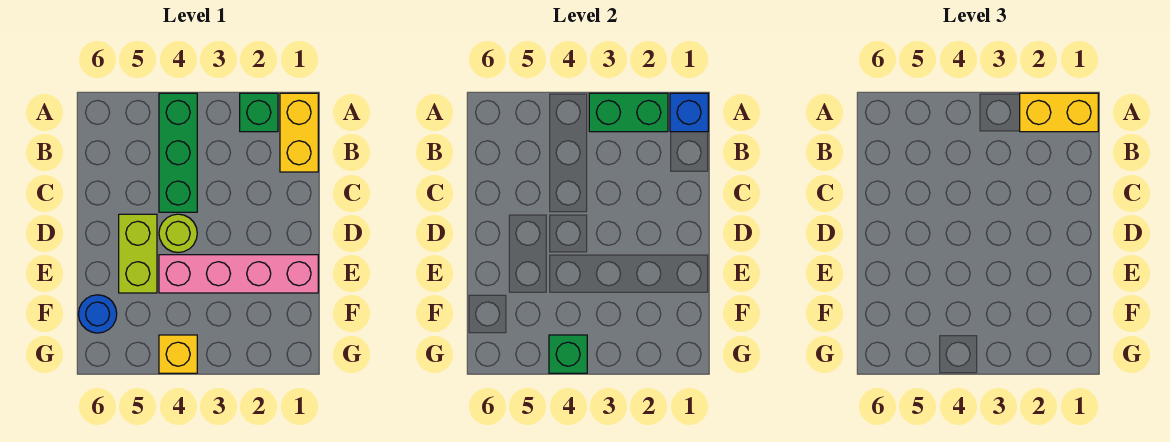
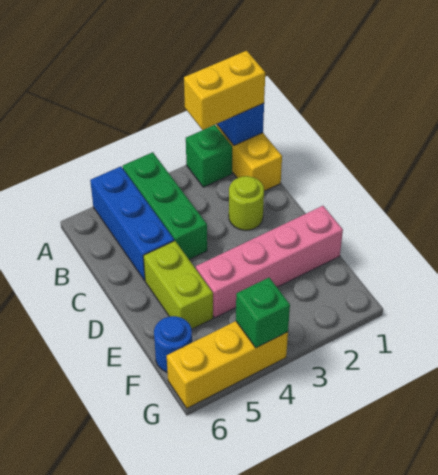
green 1x2 brick [589,93,668,132] -> none
none -> blue 1x3 brick [90,166,174,281]
lime 1x1 round brick [159,214,197,253] -> lime 1x1 round brick moved to [229,176,264,230]
yellow 1x1 brick [159,335,197,373] -> yellow 1x3 brick [167,321,288,408]

